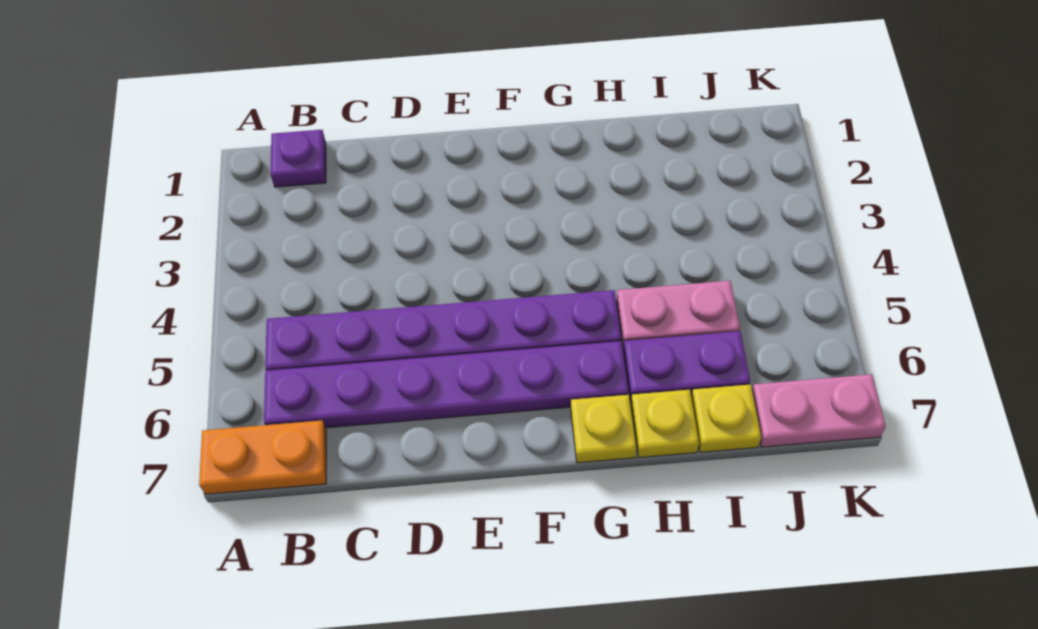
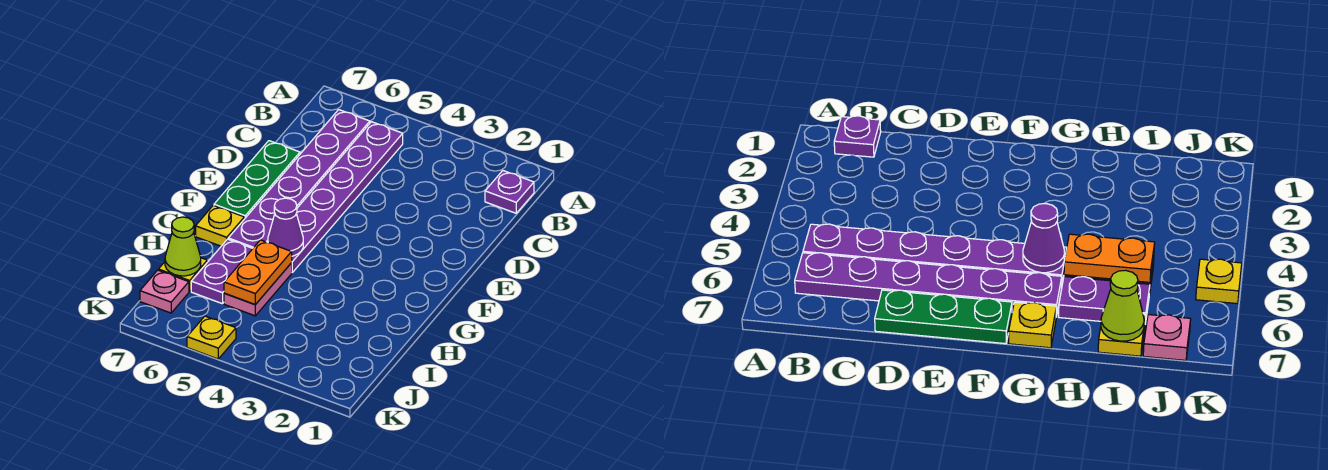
orange 1x2 plate [199,420,326,494] -> orange 1x2 plate moved to [224,240,292,305]
none -> green 1x3 plate [214,141,300,219]
none -> purple 1x1 cone [268,198,303,256]
yellow 1x1 plate [631,390,699,458] -> yellow 1x1 plate moved to [187,316,236,359]
none -> lime 1x1 cone [165,217,201,276]
pink 1x2 plate [752,374,886,447] -> pink 1x1 plate [140,270,189,313]

